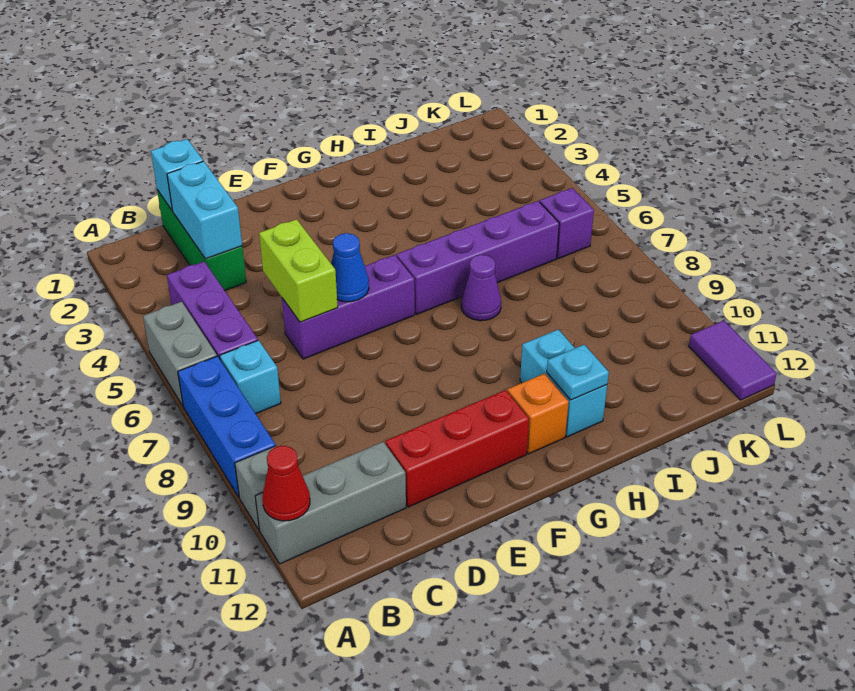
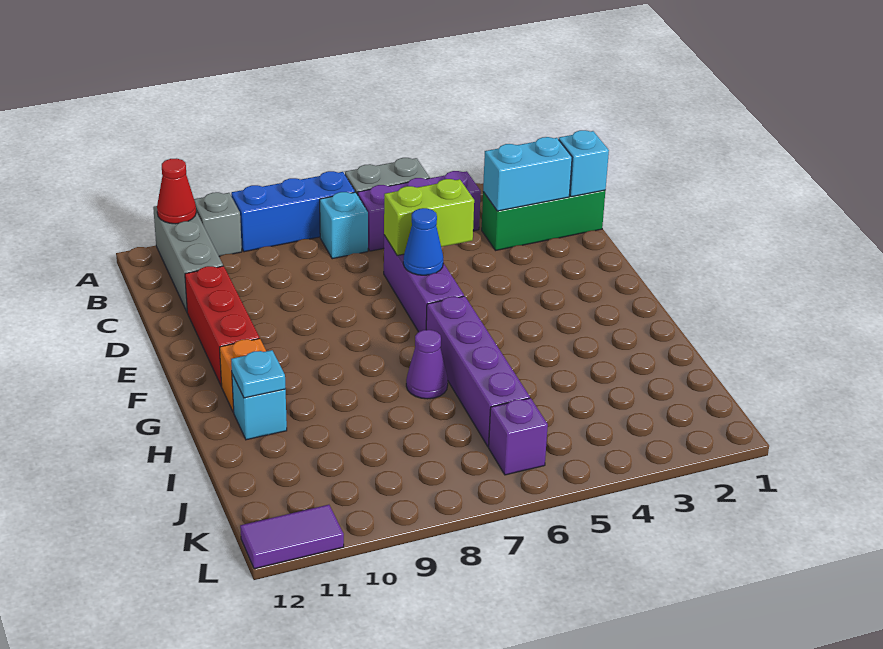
cyan 1x2 brick [520,330,607,437] -> cyan 1x1 brick [232,374,287,440]

